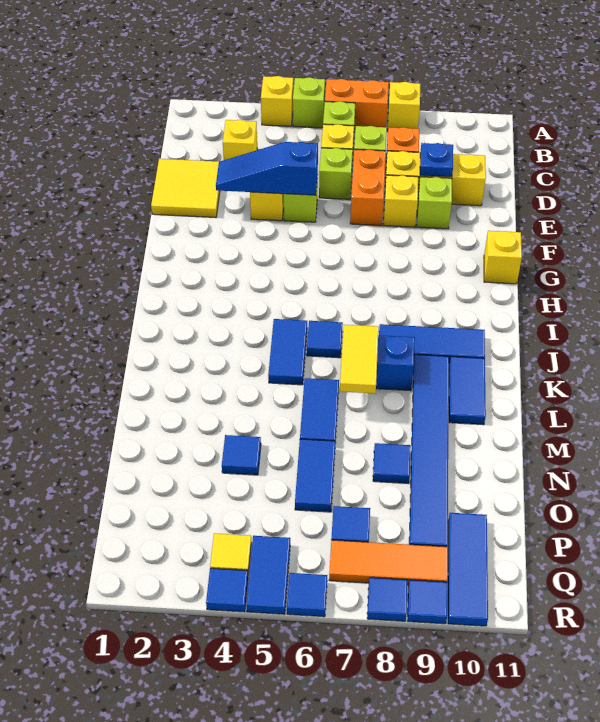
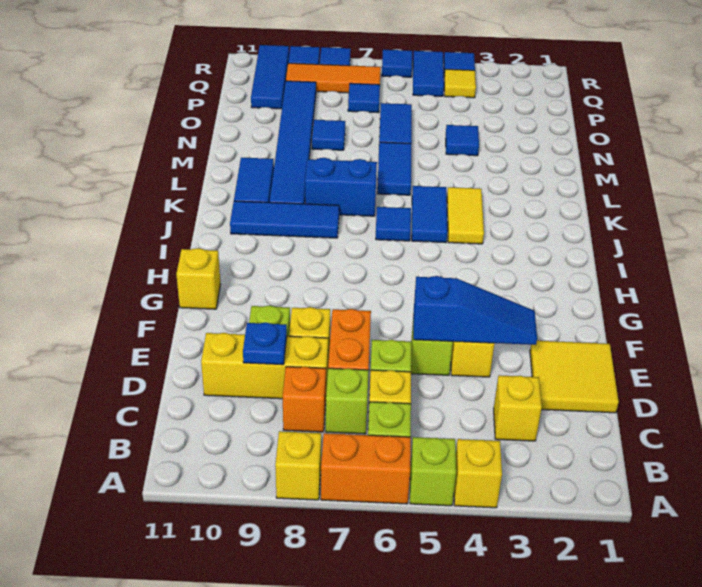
yellow 1x2 tile [340,325,379,393] -> yellow 1x2 tile moved to [447,187,484,244]

